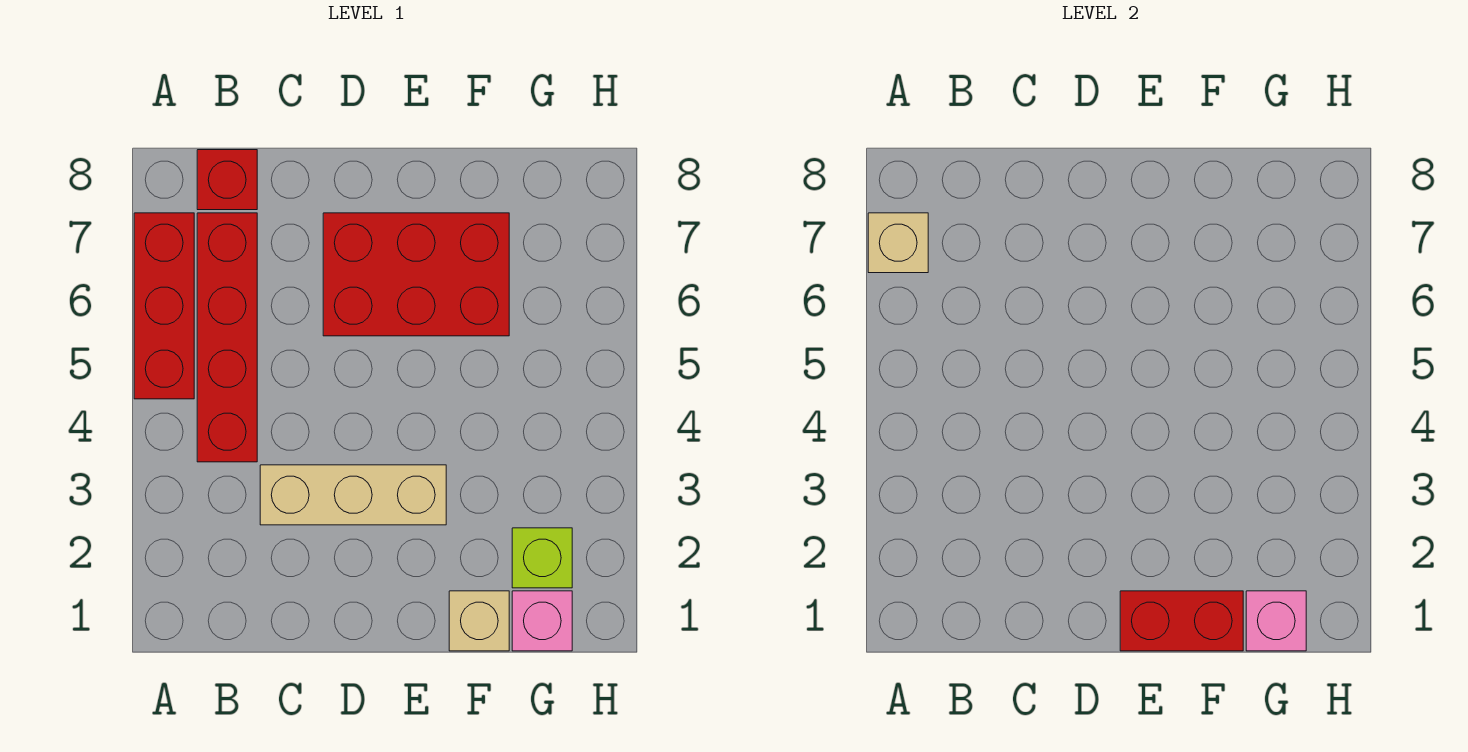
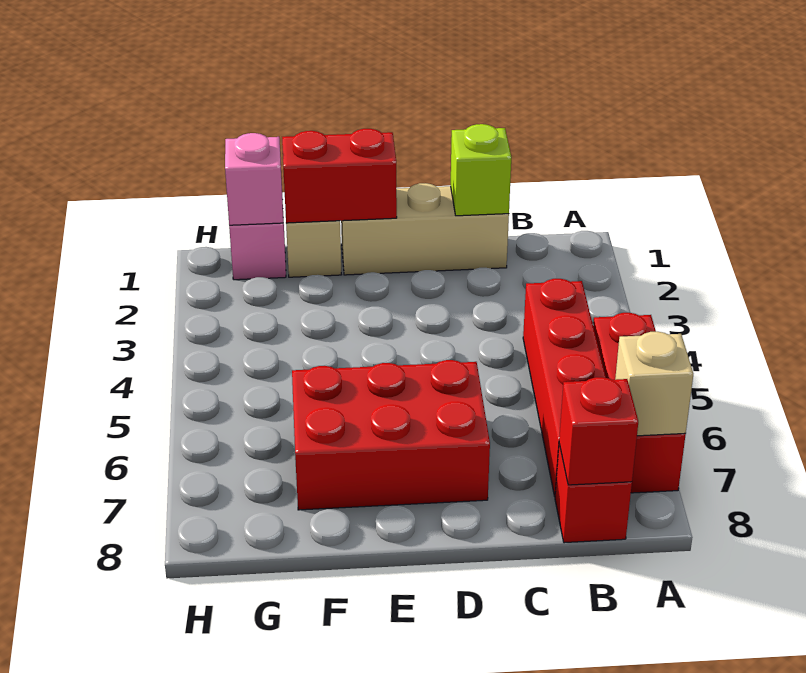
none -> red 1x1 brick [559,377,638,485]
tan 1x3 brick [260,465,446,525] -> tan 1x3 brick moved to [341,183,509,275]
lime 1x1 brick [512,528,572,588] -> lime 1x1 brick moved to [451,124,511,216]

